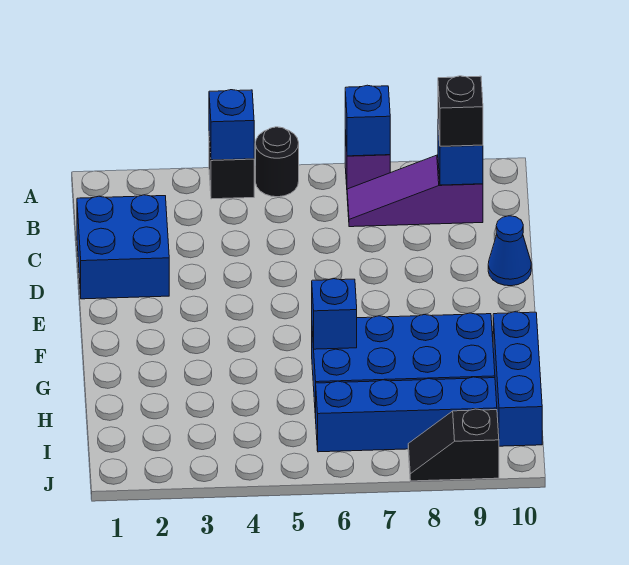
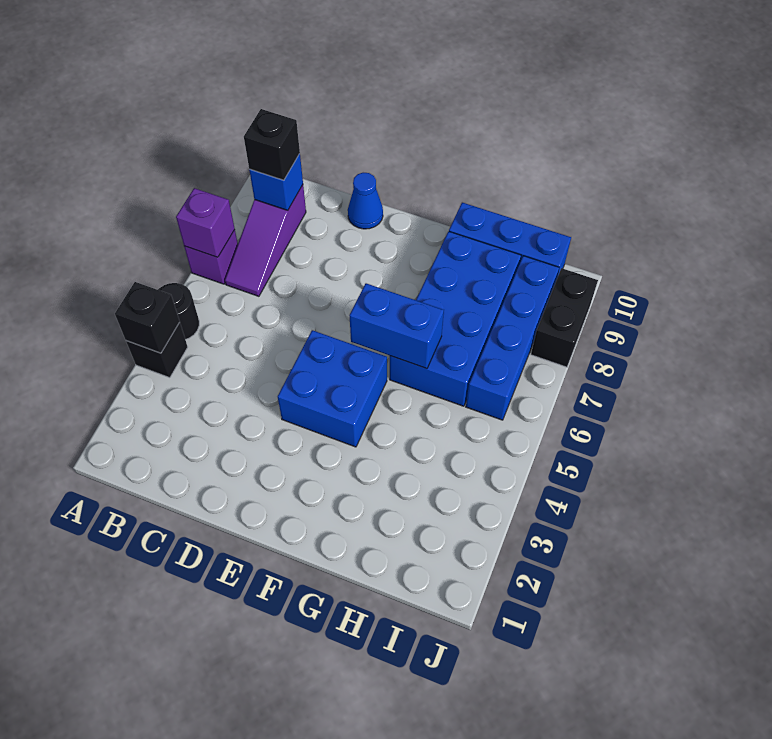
blue 1x1 brick [209,90,254,160] -> black 1x1 brick [115,282,180,353]
blue 1x1 brick [345,85,390,156] -> purple 1x1 brick [176,188,235,257]
blue 2x2 brick [77,195,169,299] -> blue 2x2 brick moved to [278,330,387,447]
blue 1x1 brick [312,279,357,349] -> blue 1x2 brick [349,283,444,369]
black 1x2 slope [408,409,499,481] -> black 1x2 brick [531,268,598,367]

